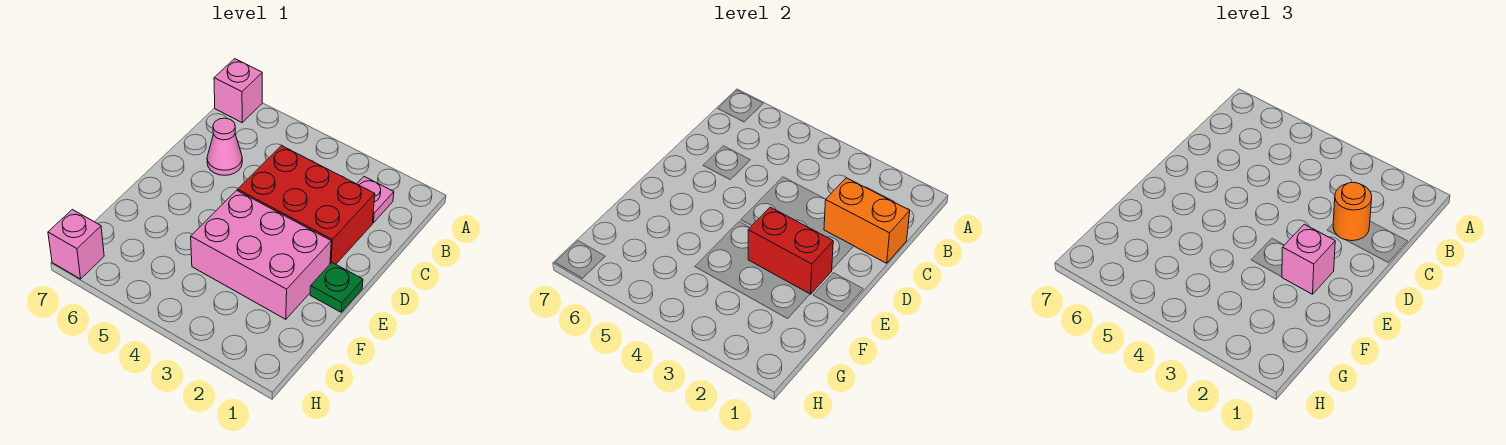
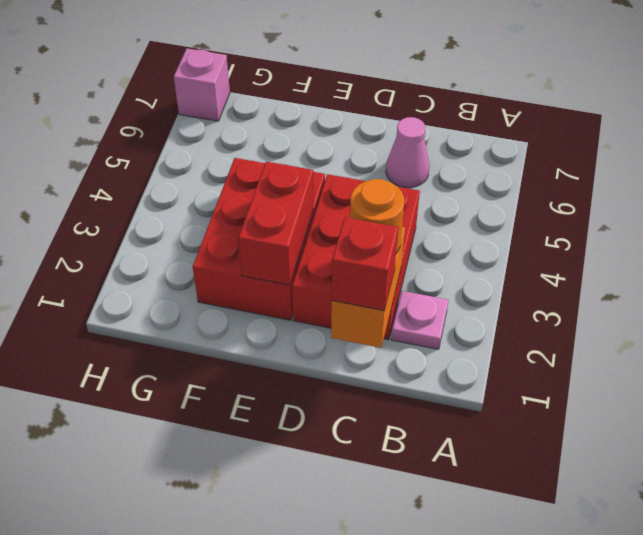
pink 1x1 brick [214,59,262,122] -> none
none -> red 1x1 brick [332,217,398,310]
green 1x1 plate [310,263,363,312] -> none
pink 2x3 brick [191,190,331,319] -> red 2x3 brick [193,158,325,320]
pink 1x1 brick [1282,224,1335,294] -> none

